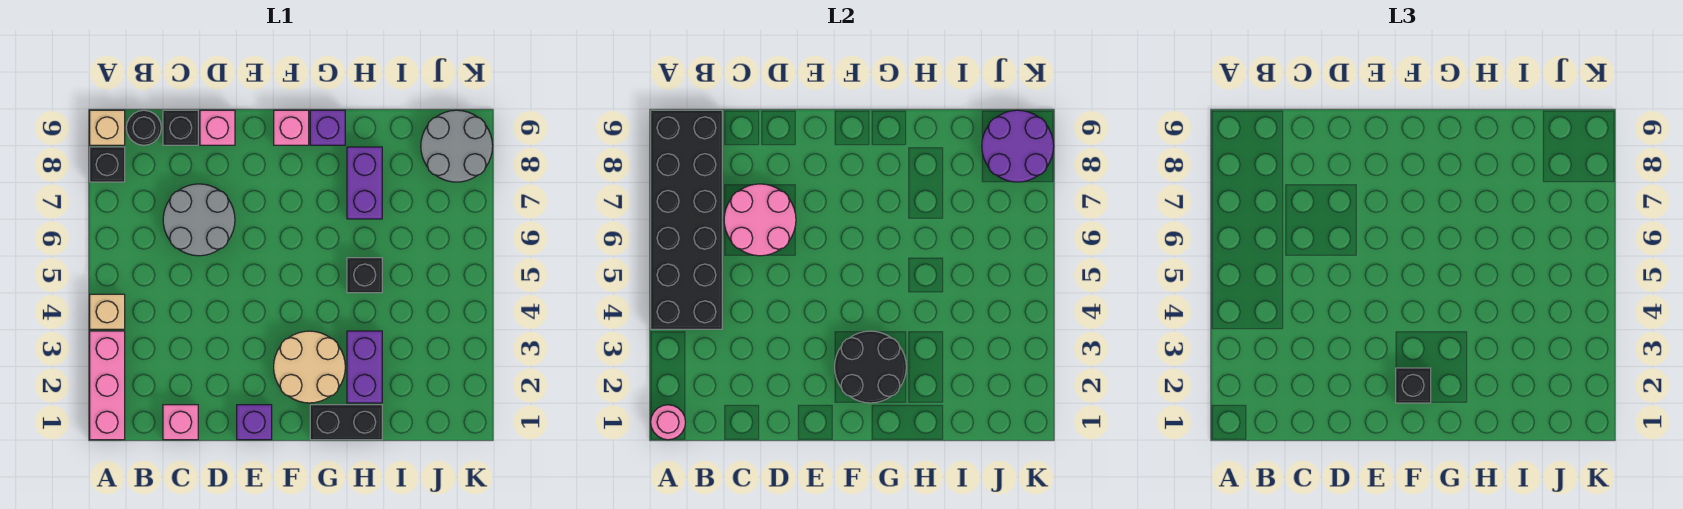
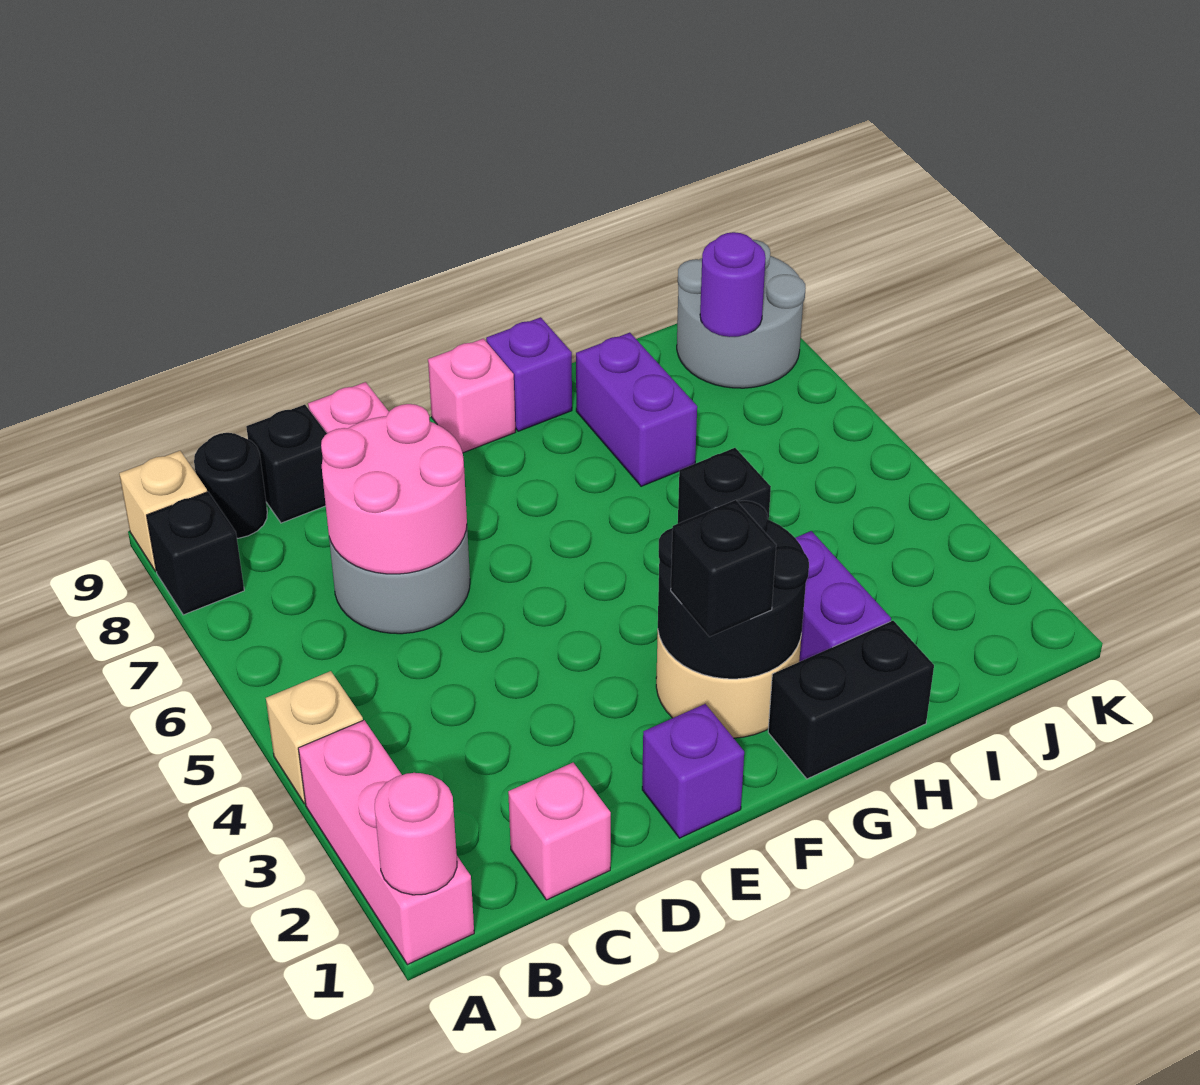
black 2x6 brick [651,110,722,329] -> none
purple 2x2 round brick [982,110,1054,182] -> purple 1x1 round brick [700,232,766,337]

